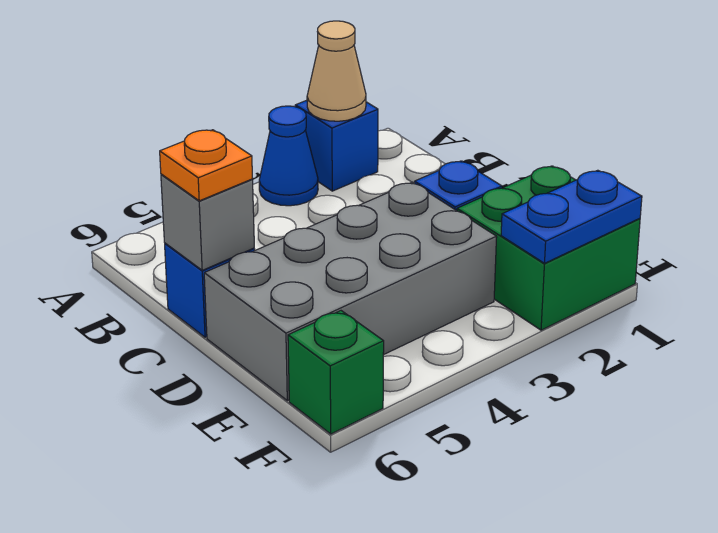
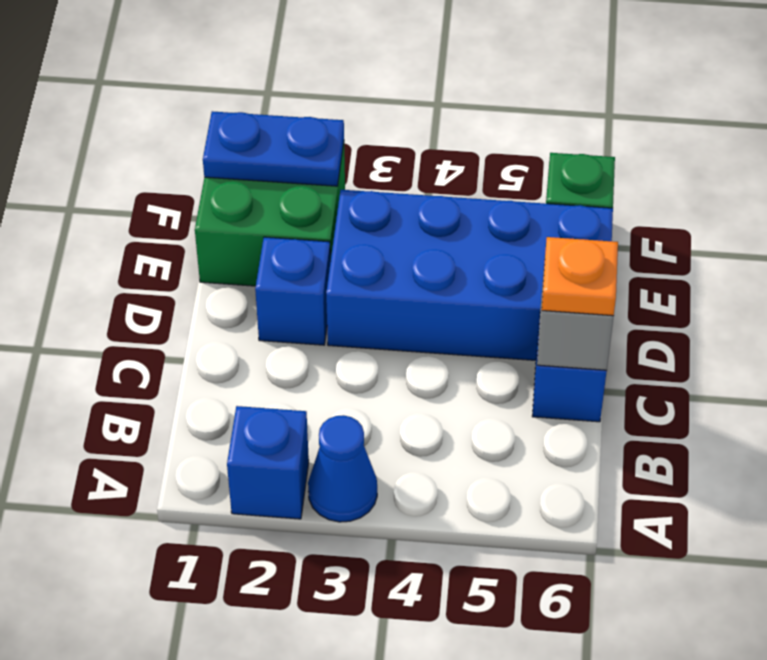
tan 1x1 cone [307,21,366,121] -> none
grey 2x4 brick [204,182,497,401] -> blue 2x4 brick [326,190,613,360]

